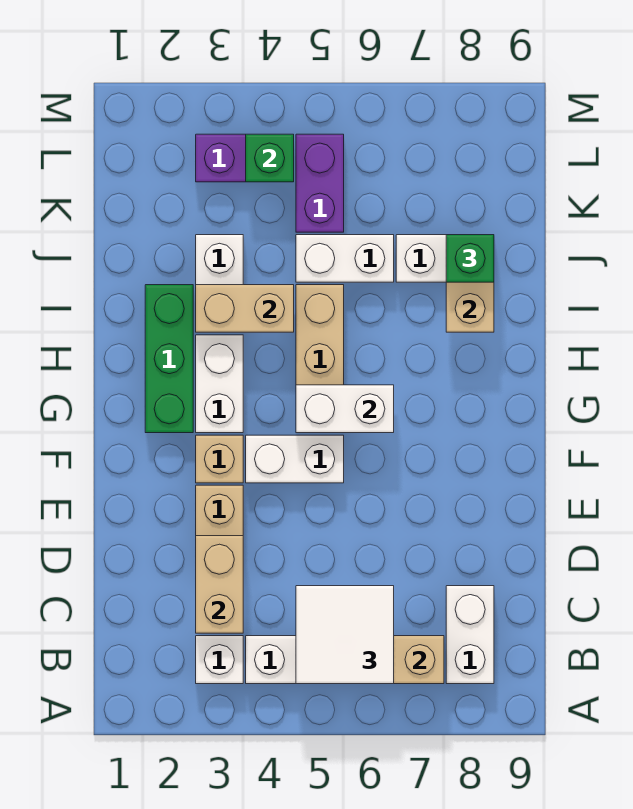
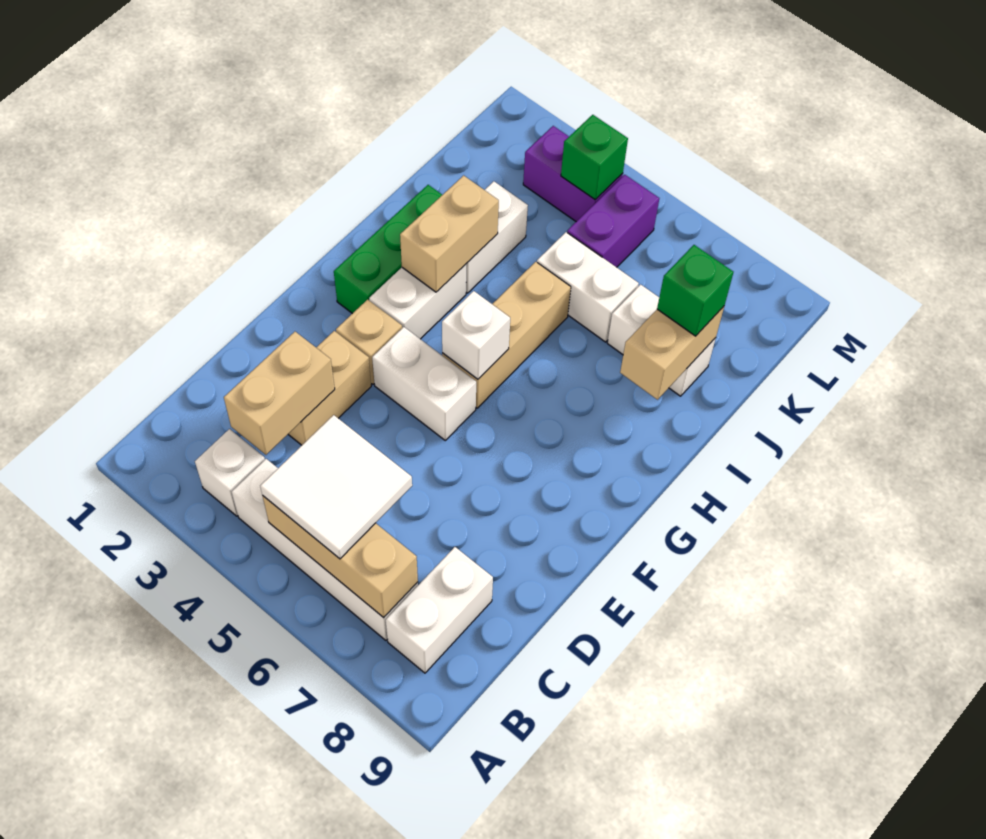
white 1x2 brick [296,385,394,433] -> white 1x1 brick [442,291,510,379]
tan 1x2 brick [196,285,294,332] -> tan 1x2 brick turned to [400,175,499,292]

